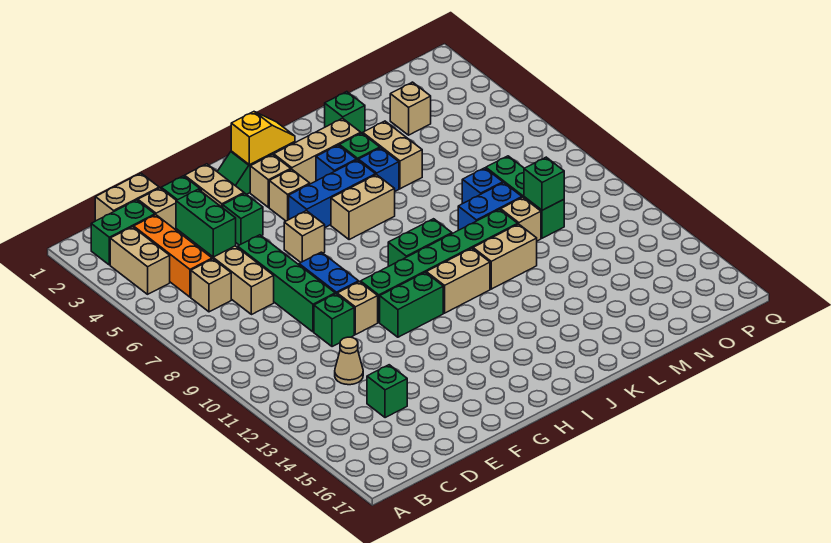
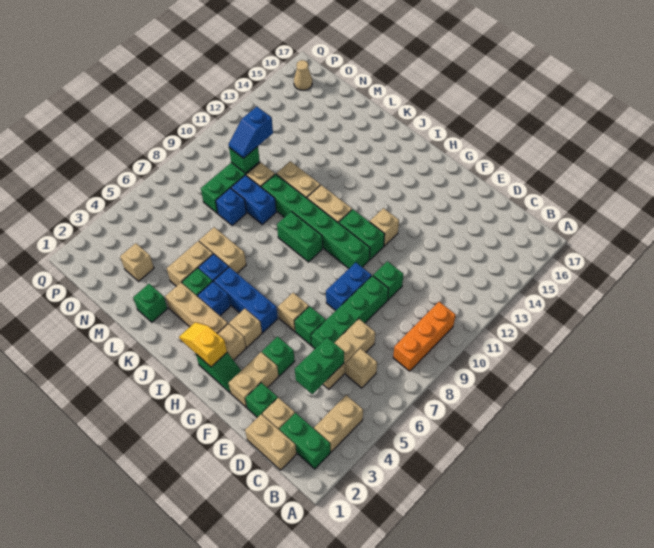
orange 1x3 brick [134,215,212,297] -> orange 1x3 brick moved to [393,302,456,371]
tan 1x1 cone [335,337,363,385] -> tan 1x1 cone moved to [294,60,312,90]
green 1x1 brick [367,365,407,418] -> green 1x1 brick moved to [295,306,326,345]
tan 1x1 brick [337,282,378,335] -> tan 1x1 brick moved to [370,208,399,246]
tan 1x2 brick [331,174,395,240] -> tan 1x2 brick moved to [199,227,246,273]
none -> blue 1x2 slope [229,107,273,158]

